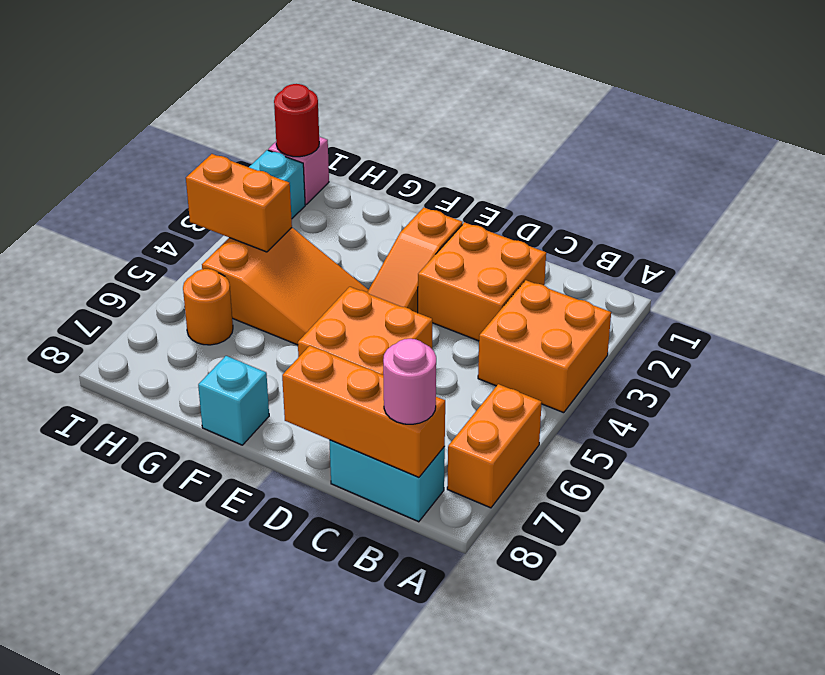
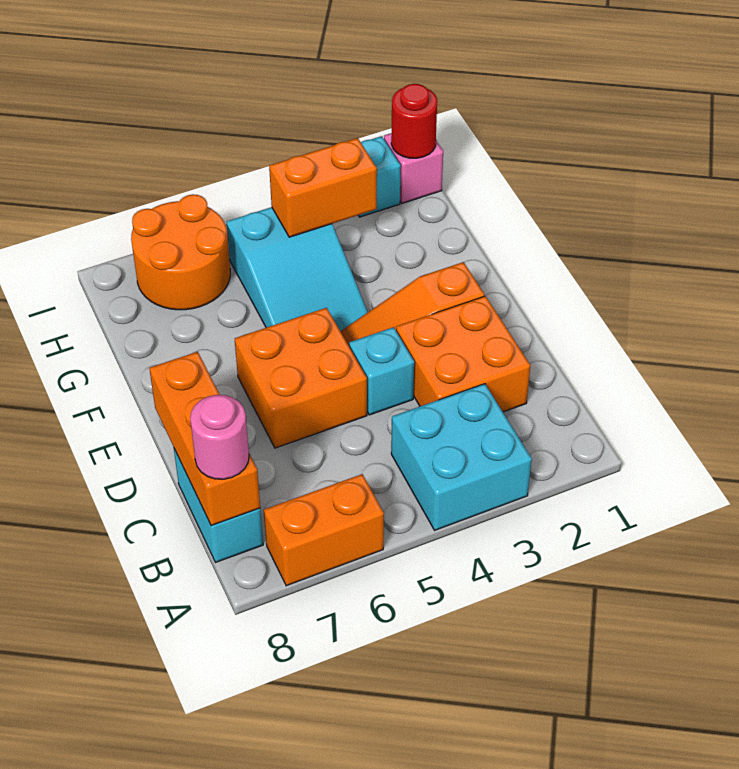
orange 2x2 brick [478,280,611,413] -> cyan 2x2 brick [391,384,532,530]
orange 2x3 slope [202,228,369,345] -> cyan 2x3 slope [227,207,368,331]
cyan 1x1 brick [198,356,269,445] -> cyan 1x1 brick moved to [349,327,414,415]
orange 1x2 brick [186,154,292,252] -> orange 1x2 brick turned to [269,138,377,237]
orange 1x1 round brick [183,269,233,345] -> orange 2x2 round brick [131,194,230,310]

